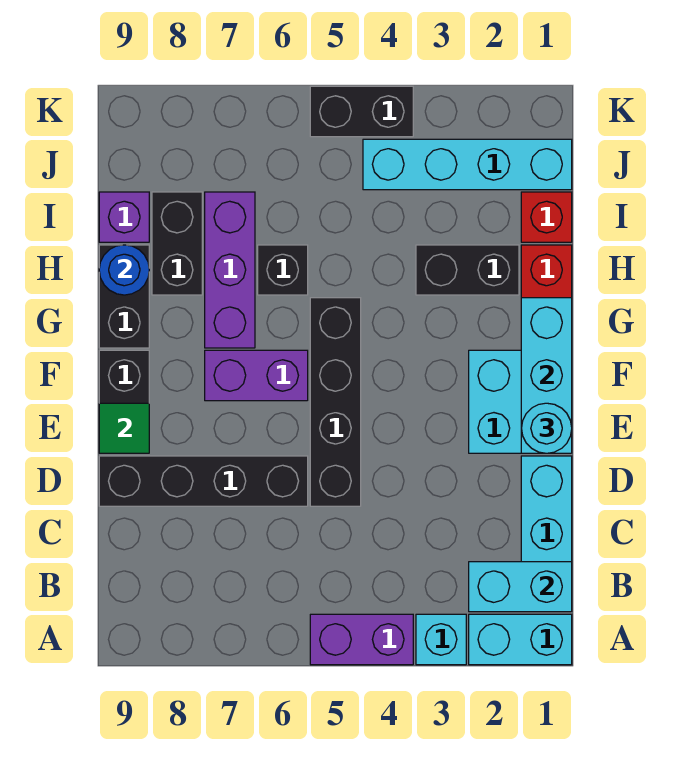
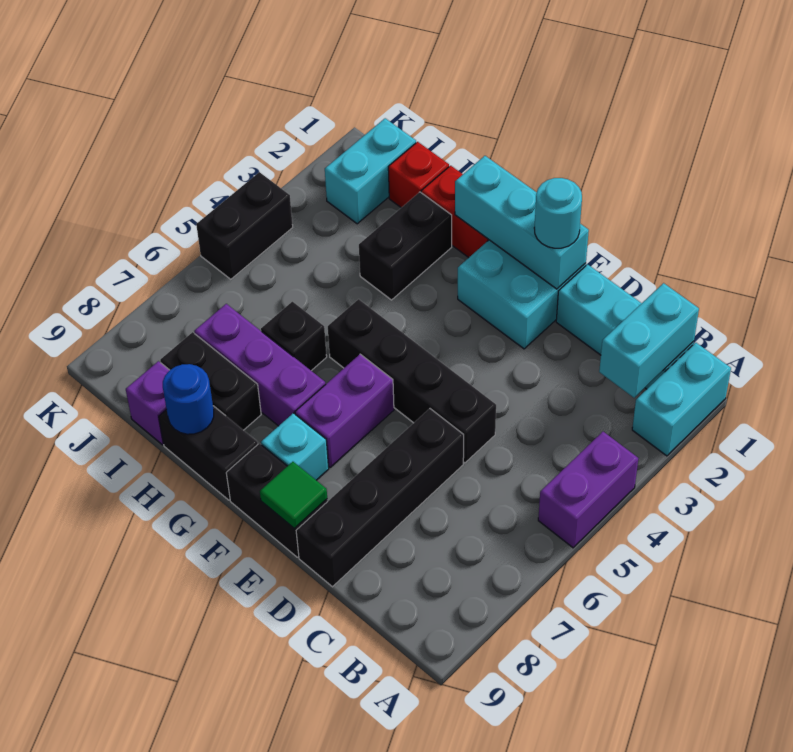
cyan 1x1 brick [416,614,466,665] -> cyan 1x1 brick moved to [261,413,329,480]
cyan 1x4 brick [363,139,572,190] -> cyan 1x2 brick [325,118,416,224]

